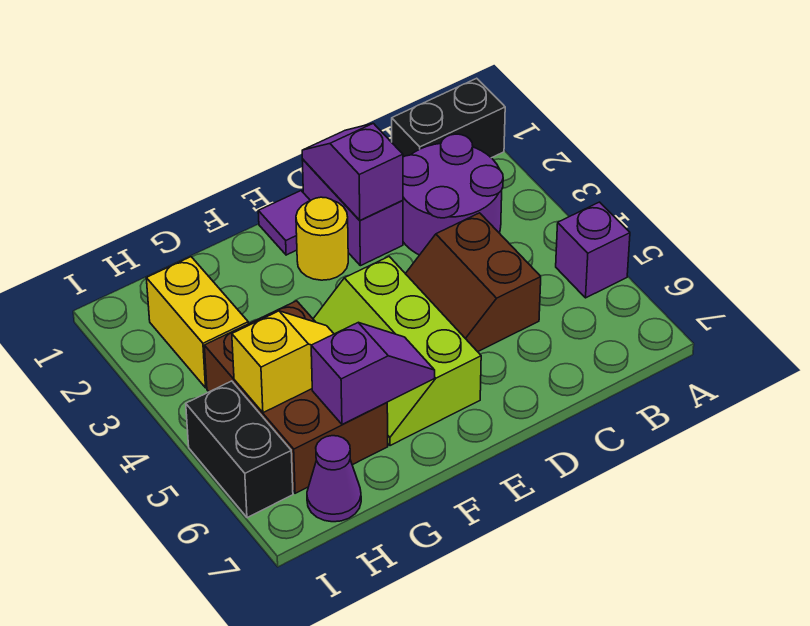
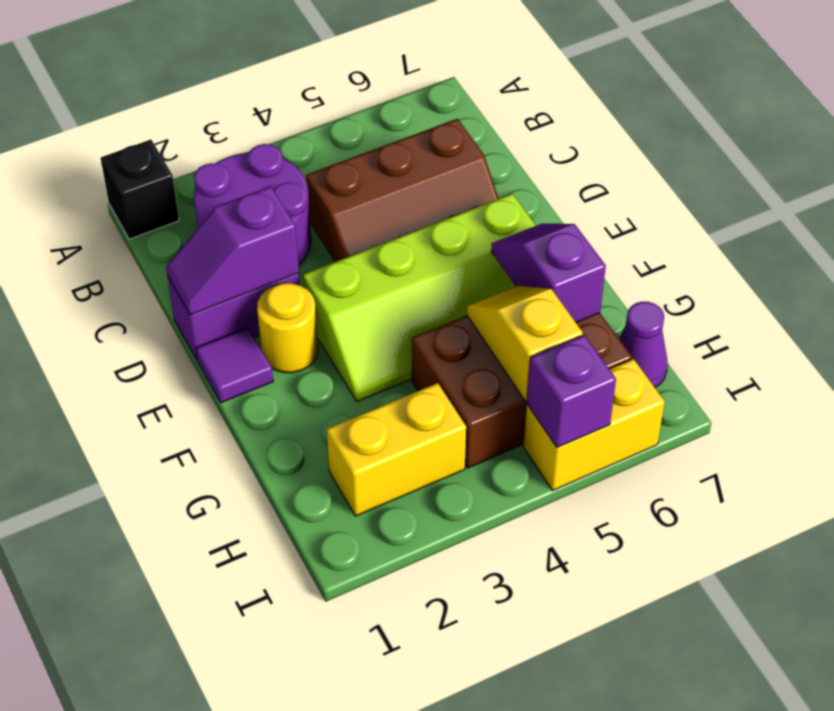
black 1x2 brick [392,78,505,158] -> black 1x1 brick [101,140,179,239]
purple 1x1 brick [556,202,630,298] -> purple 1x1 brick moved to [527,335,616,448]
brown 2x2 slope [405,213,541,352] -> brown 2x3 slope [306,119,499,262]
lime 2x3 slope [313,257,481,446] -> lime 2x4 slope [303,194,536,401]
black 1x2 brick [186,381,293,518] -> yellow 1x2 brick [523,359,665,491]

